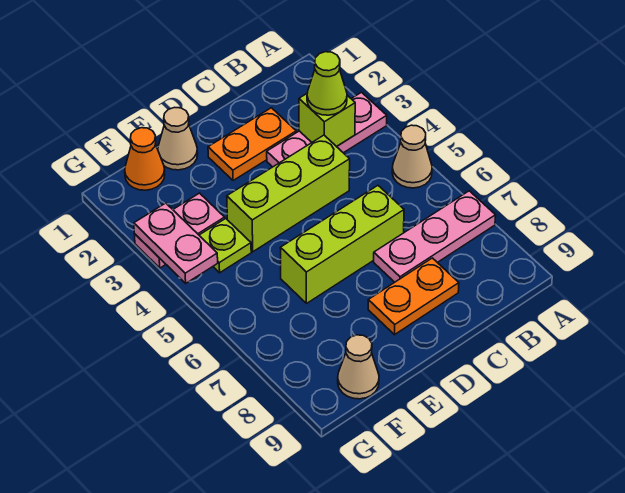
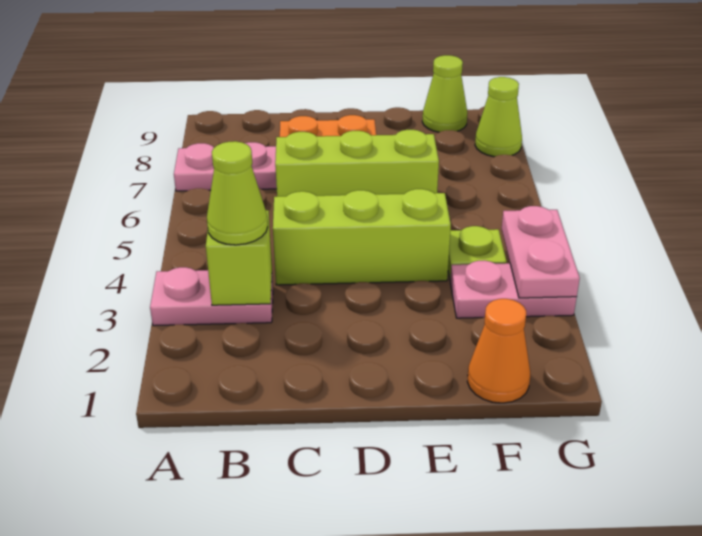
pink 1x3 plate [267,92,387,167] -> pink 1x2 plate [150,267,273,326]
tan 1x1 cone [392,125,432,188] -> none
orange 1x2 plate [208,108,296,180] -> none
tan 1x1 cone [158,107,198,170] -> none
tan 1x1 cone [338,335,379,399] -> lime 1x1 cone [422,55,467,132]
none -> lime 1x1 cone [475,77,522,157]

